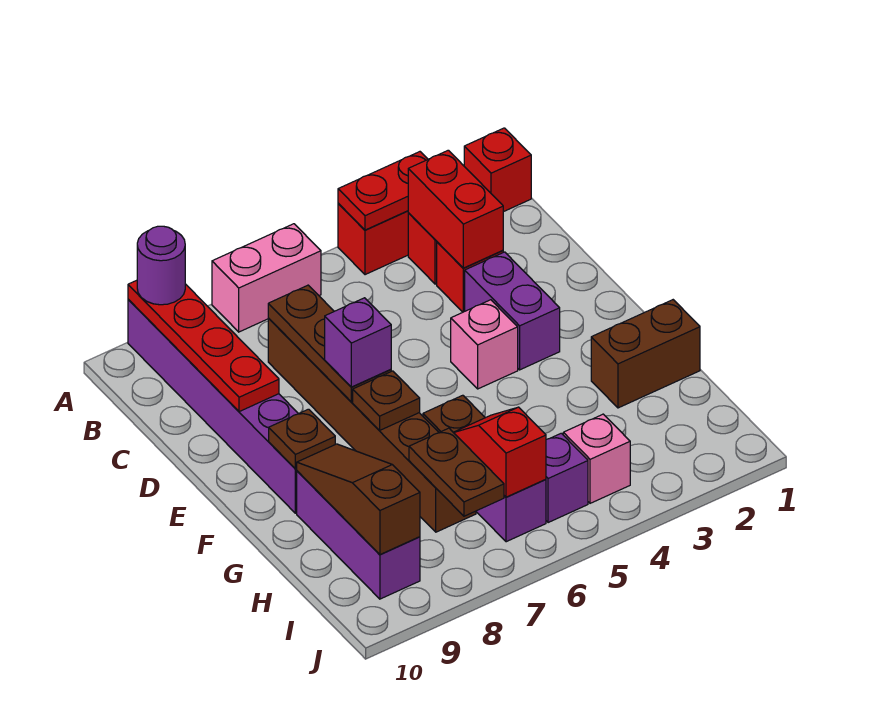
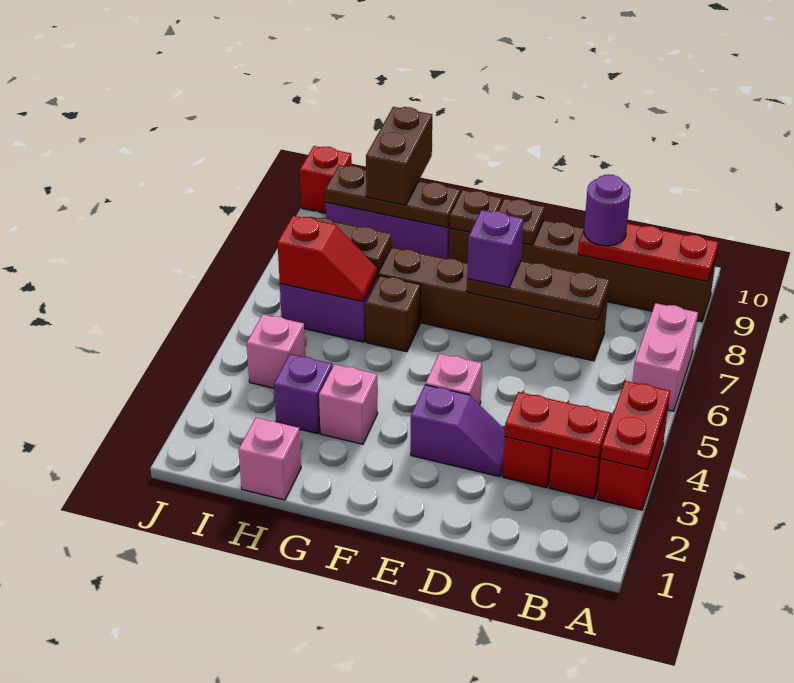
red 1x1 brick [464,128,531,212] -> red 1x1 brick moved to [300,146,352,213]
purple 1x6 brick [128,299,298,513] -> brown 1x6 brick [449,220,716,322]
red 1x4 plate [128,280,279,412] -> red 1x3 plate [578,223,718,282]
purple 1x1 round brick [137,226,185,305] -> purple 1x1 round brick moved to [584,175,631,246]
red 1x2 brick [408,150,503,268] -> red 1x2 plate [505,392,611,458]
purple 1x2 brick [465,252,560,370] -> purple 1x2 slope [411,385,505,477]
brown 1x1 plate [353,371,420,431] -> brown 1x1 plate moved to [499,198,545,245]
brown 1x2 brick [591,300,700,408] -> brown 1x2 brick moved to [366,107,432,205]
none -> pink 1x1 brick [319,364,378,444]
brown 1x3 slope [297,444,420,554] -> brown 1x3 plate [325,165,460,228]
none -> pink 1x1 brick [239,418,301,500]
purple 1x1 brick [546,433,588,523] -> purple 1x1 brick moved to [274,354,332,434]

